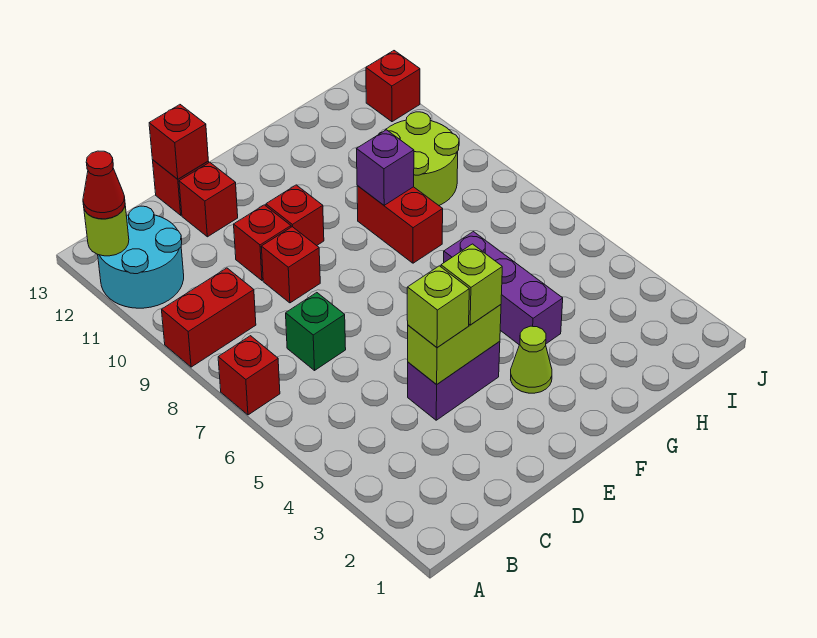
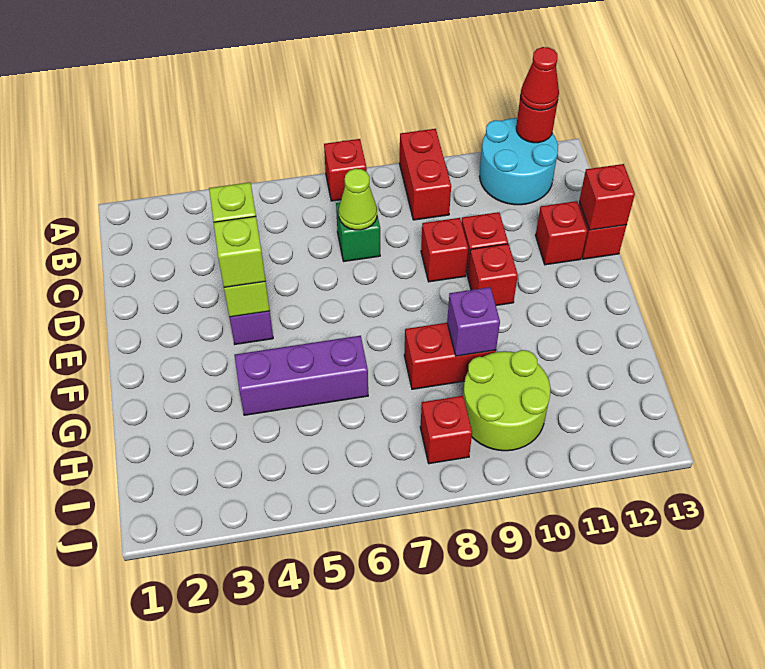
lime 1x1 round brick [84,206,129,256] -> red 1x1 round brick [516,95,558,143]
lime 1x1 cone [511,326,552,393] -> lime 1x1 cone moved to [339,169,377,230]
red 1x1 brick [366,51,420,122] -> red 1x1 brick moved to [420,396,472,464]

